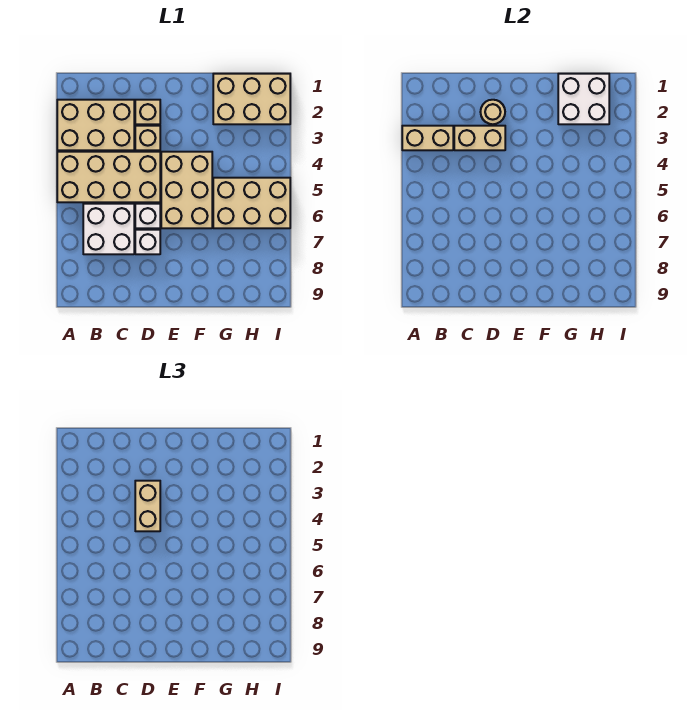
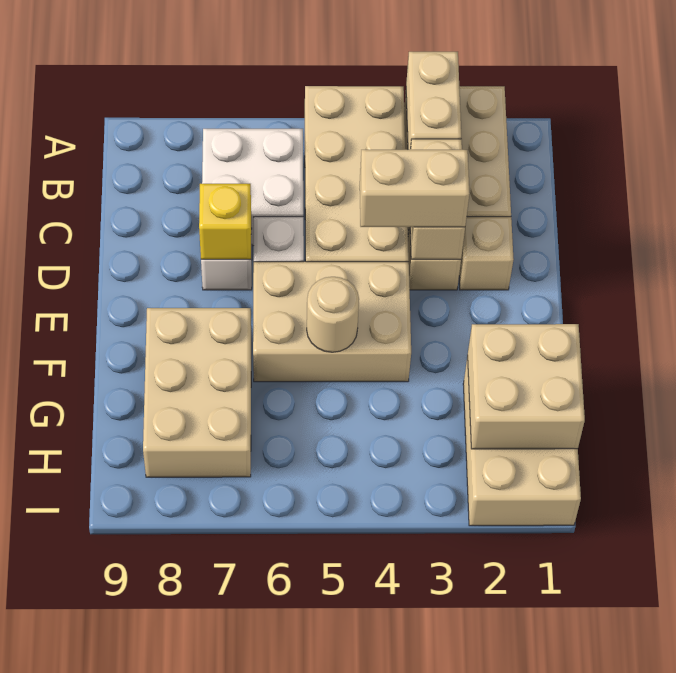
tan 1x1 round brick [481,100,505,124] -> tan 1x1 round brick moved to [307,277,359,352]
none -> yellow 1x1 brick [199,184,251,259]
white 2x2 brick [558,74,609,124] -> tan 2x2 brick [468,324,585,449]
tan 2x3 brick [213,178,290,228] -> tan 2x3 brick moved to [143,308,251,477]

